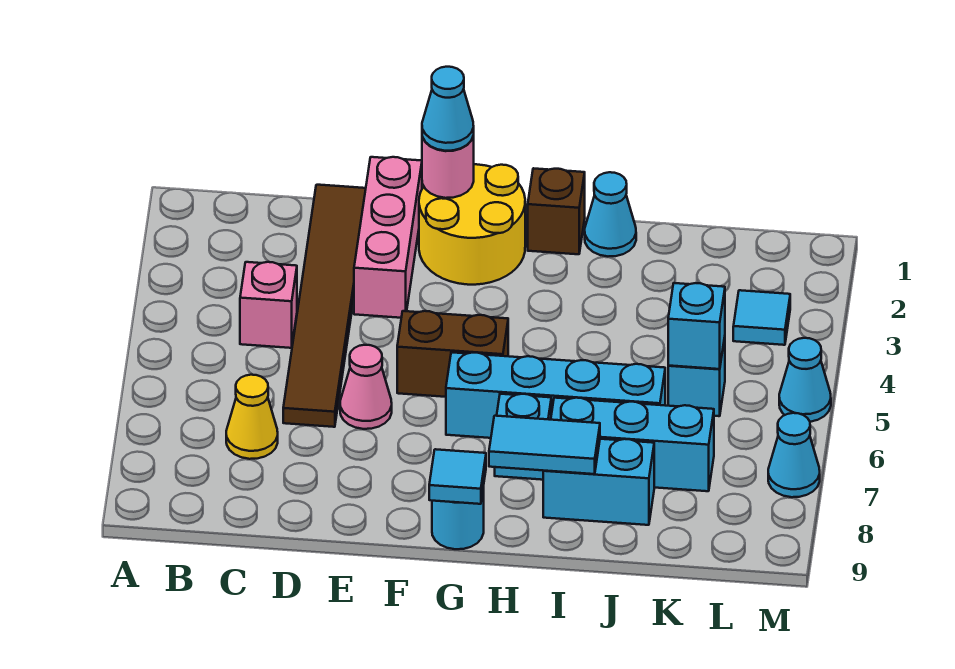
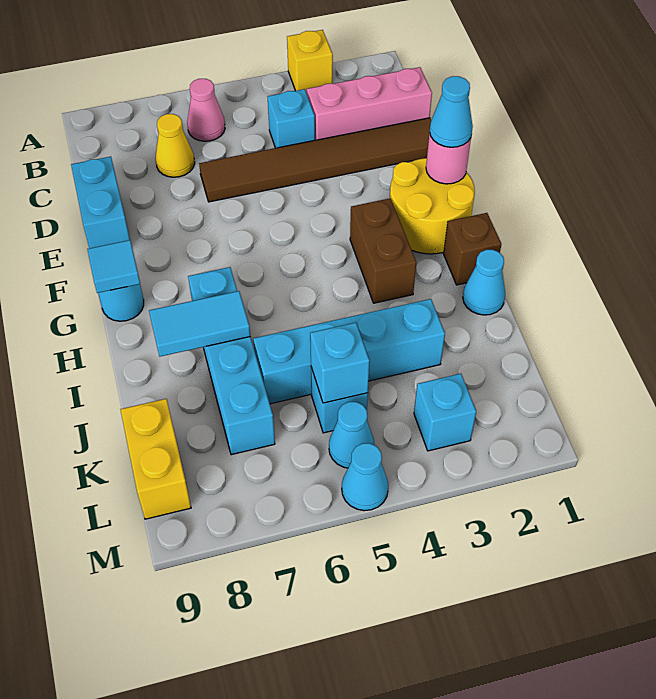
none -> yellow 1x1 brick [287,30,333,93]
pink 1x1 brick [240,262,297,348] -> cyan 1x1 brick [268,89,315,148]
pink 1x3 brick [354,157,422,318] -> pink 1x3 brick moved to [307,67,432,140]
pink 1x1 cone [340,345,392,429] -> pink 1x1 cone moved to [187,79,225,141]
brown 1x2 brick [397,311,508,397] -> brown 1x2 brick moved to [350,198,416,303]
cyan 1x4 brick [446,352,665,438] -> cyan 1x4 brick turned to [253,299,445,404]
cyan 1x2 tile [489,416,600,474] -> cyan 1x2 tile turned to [149,291,250,356]
cyan 1x2 brick [543,439,654,525] -> cyan 1x2 brick moved to [71,157,130,248]
none -> yellow 1x2 brick [120,399,191,519]
cyan 1x1 tile [733,290,790,345] -> cyan 1x1 brick [414,374,476,451]
cyan 1x1 cone [768,413,820,497] -> cyan 1x1 cone moved to [329,402,374,468]

